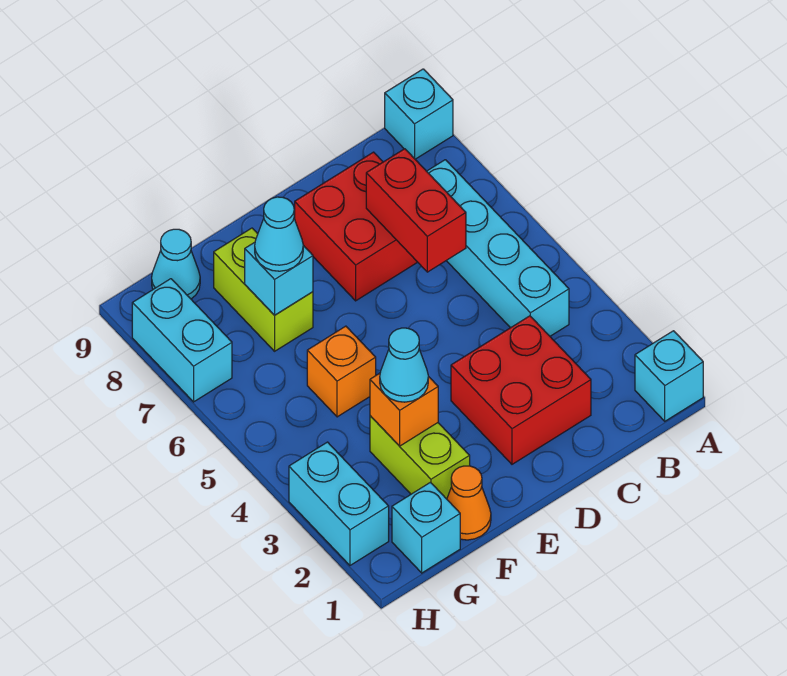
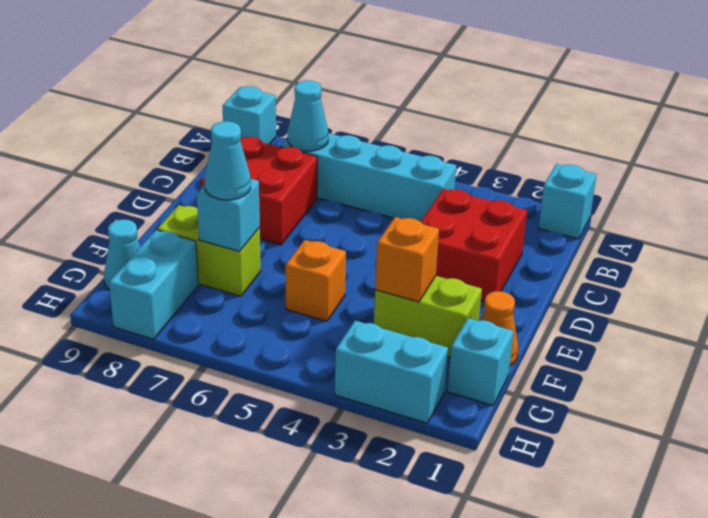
red 1x2 brick [366,149,466,272] -> none
cyan 1x1 cone [380,328,428,402] -> cyan 1x1 cone moved to [287,81,328,151]
cyan 1x2 brick [132,279,232,402] -> cyan 1x2 brick turned to [109,230,198,339]

